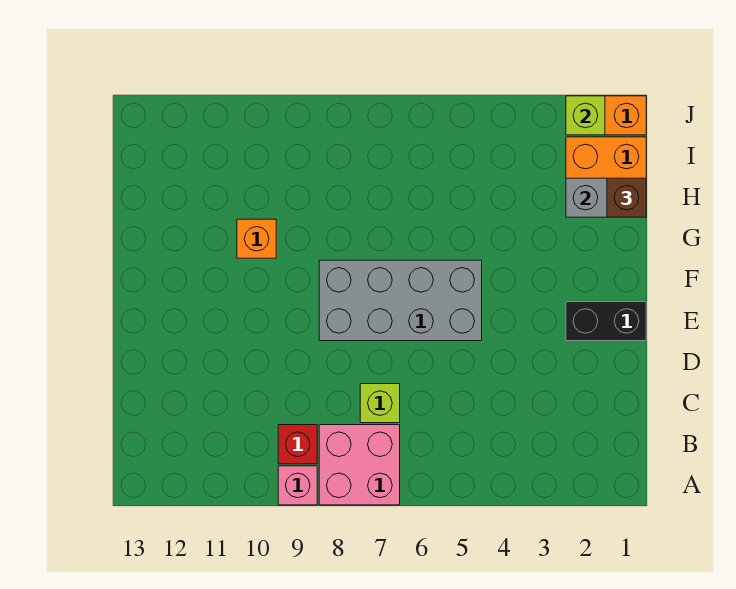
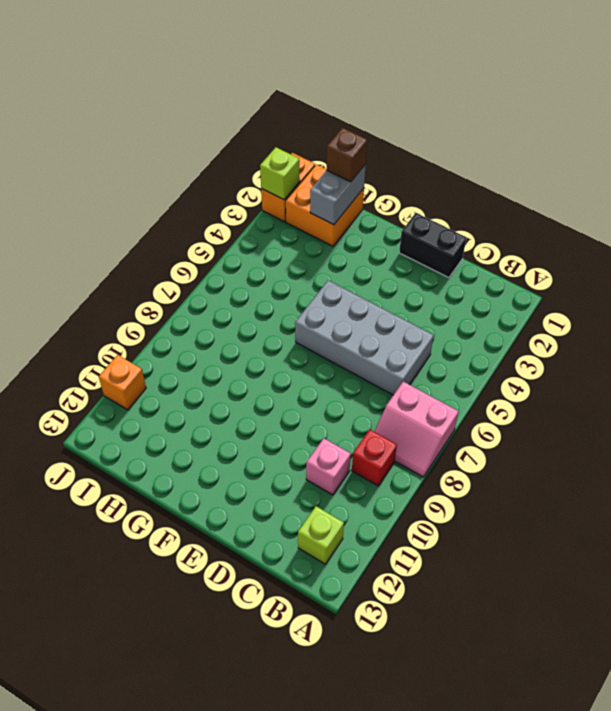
pink 2x2 brick [319,425,400,505] -> pink 2x2 slope [374,382,459,477]
pink 1x1 brick [278,466,317,505] -> pink 1x1 brick moved to [306,438,351,495]
lime 1x1 brick [360,384,400,423] -> lime 1x1 brick moved to [298,506,344,564]
black 1x2 brick [566,302,646,341] -> black 1x2 brick turned to [399,213,466,278]
grey 2x4 brick [319,260,482,341] -> grey 2x4 brick turned to [295,280,434,395]
orange 1x1 brick [237,219,276,258] -> orange 1x1 brick moved to [99,355,146,410]

